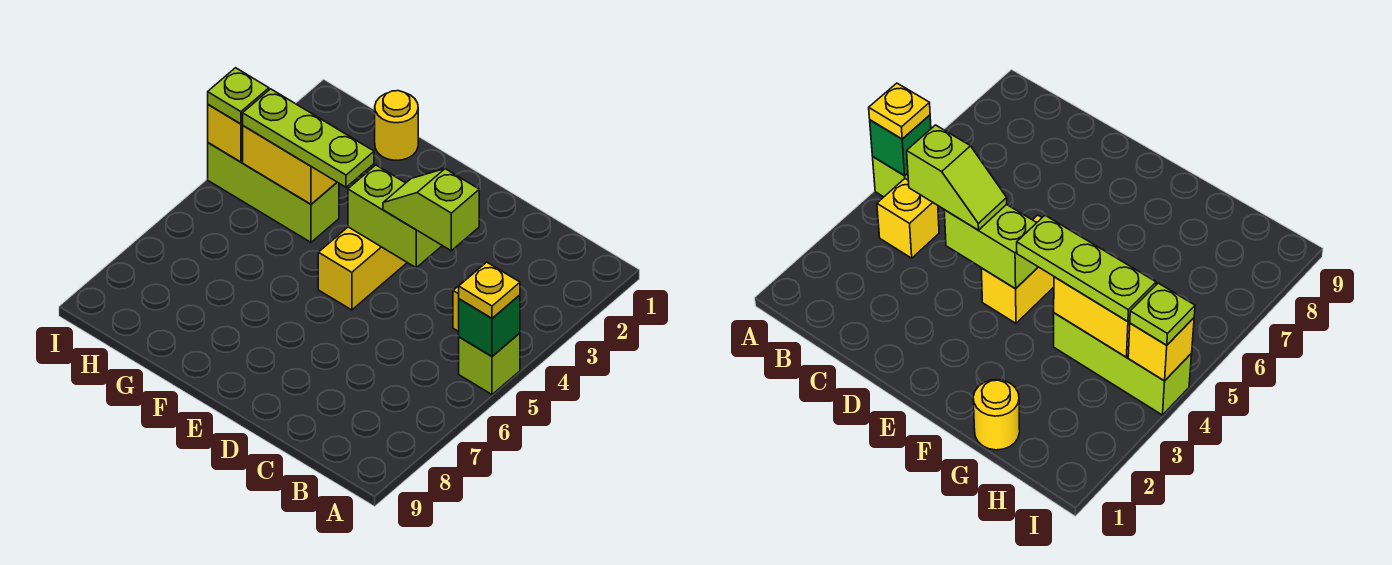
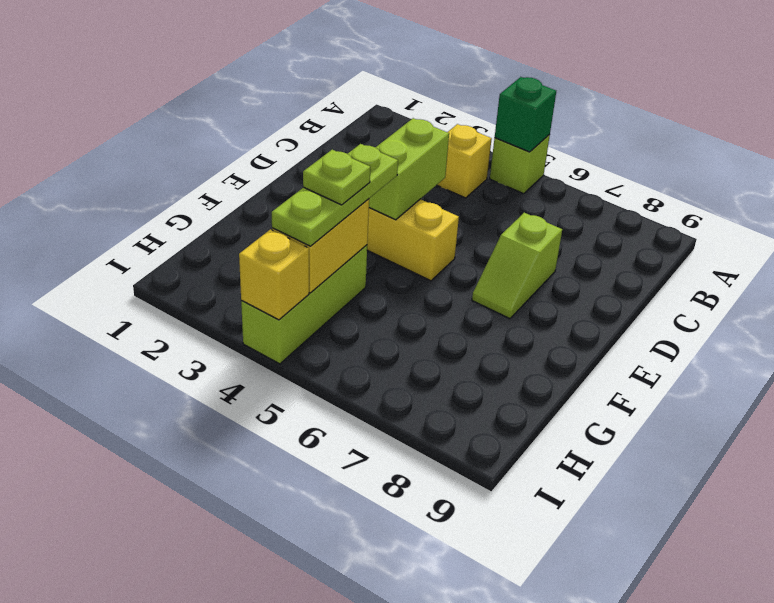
yellow 1x1 plate [459,262,520,318] -> none
lime 1x2 slope [383,169,479,251] -> lime 1x2 slope moved to [472,213,562,319]
yellow 1x1 round brick [375,91,418,160] -> none
lime 1x1 plate [208,68,269,124] -> lime 1x1 plate moved to [303,150,371,205]

